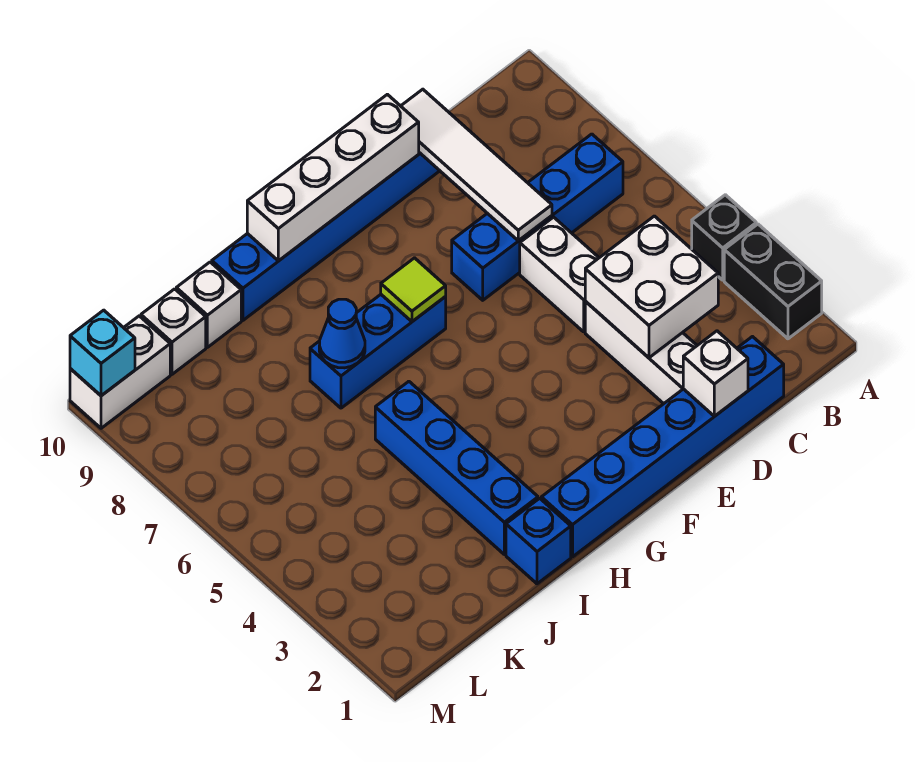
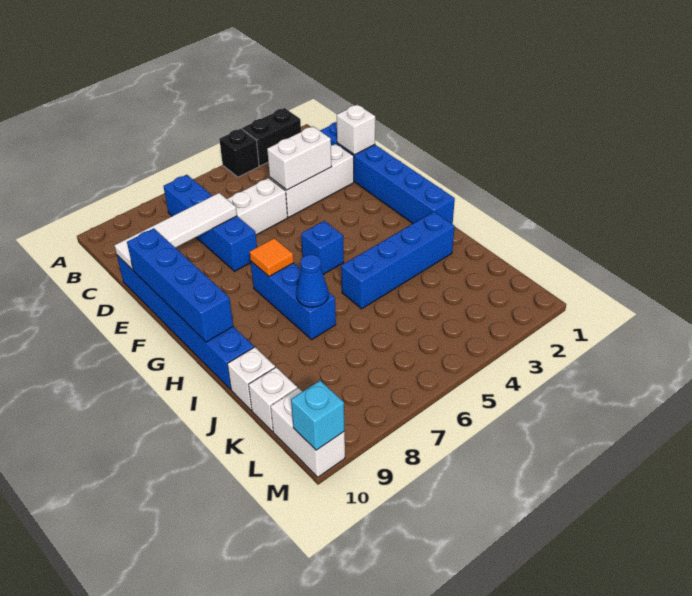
white 2x2 brick [585,216,718,358] -> white 1x2 brick [267,126,332,190]
white 1x4 brick [247,94,419,261] -> blue 1x4 brick [127,228,233,342]
lime 1x1 tile [381,258,446,322] -> orange 1x1 tile [250,238,294,276]
blue 1x1 brick [506,498,571,584] -> blue 1x1 brick moved to [301,221,344,274]

